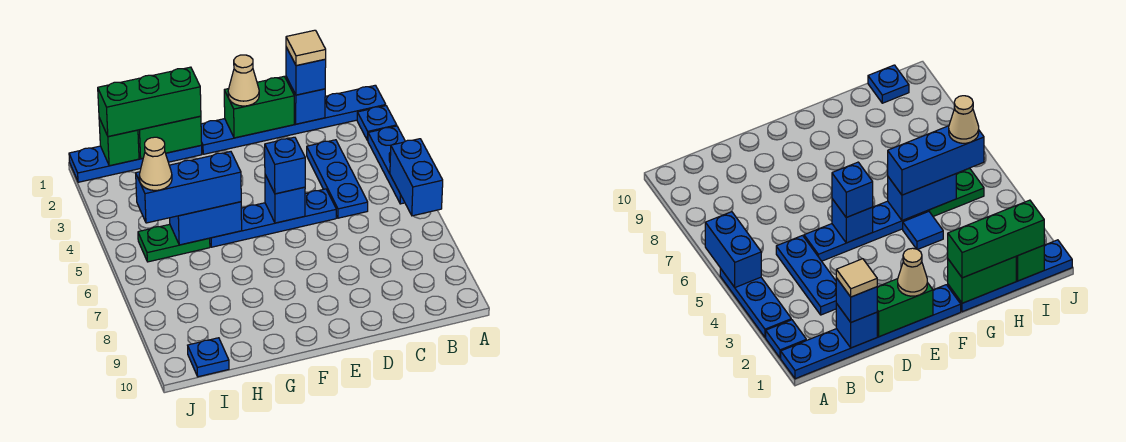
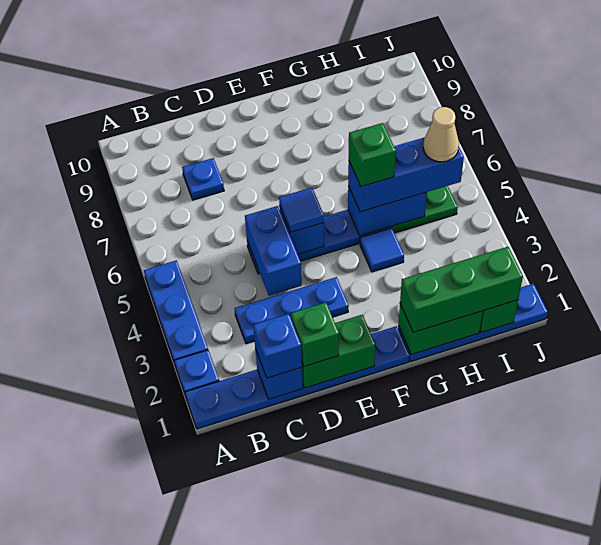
blue 1x2 brick [390,139,443,216] -> blue 1x2 brick moved to [245,206,302,296]
tan 1x1 tile [286,30,326,66] -> none
blue 1x3 plate [307,140,368,218] -> blue 1x3 plate turned to [235,277,349,344]
none -> green 1x1 brick [291,302,339,366]
tan 1x1 cone [228,55,259,106] -> none
blue 1x1 brick [265,137,305,194] -> blue 1x1 tile [279,188,324,232]
none -> green 1x1 brick [349,123,396,187]
blue 1x1 plate [188,338,229,377] -> blue 1x1 plate moved to [182,158,224,200]

